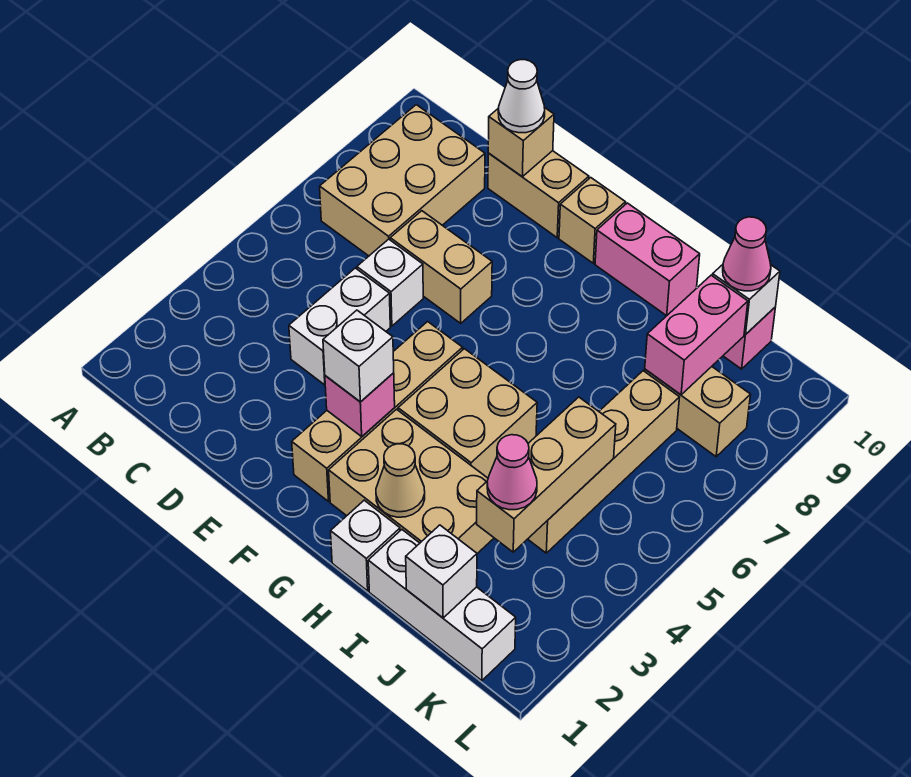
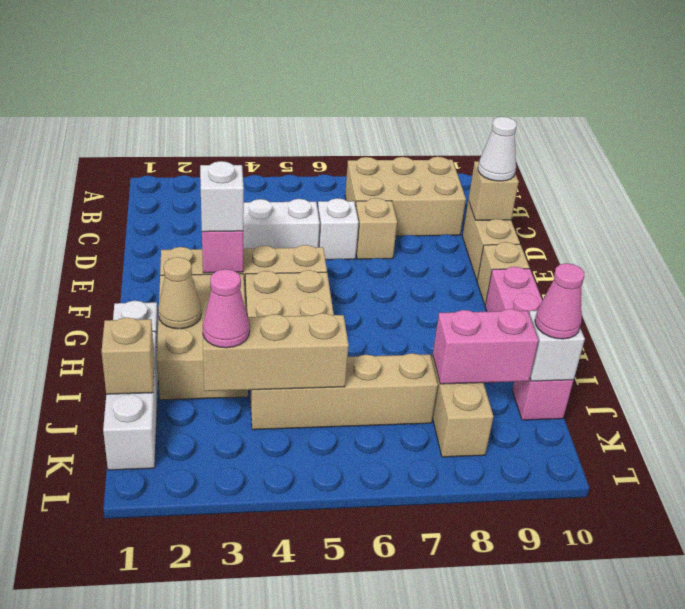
tan 1x2 brick [390,211,492,323] -> tan 1x1 brick [355,198,397,259]
white 1x1 brick [406,525,477,618] -> tan 1x1 brick [102,318,154,394]

